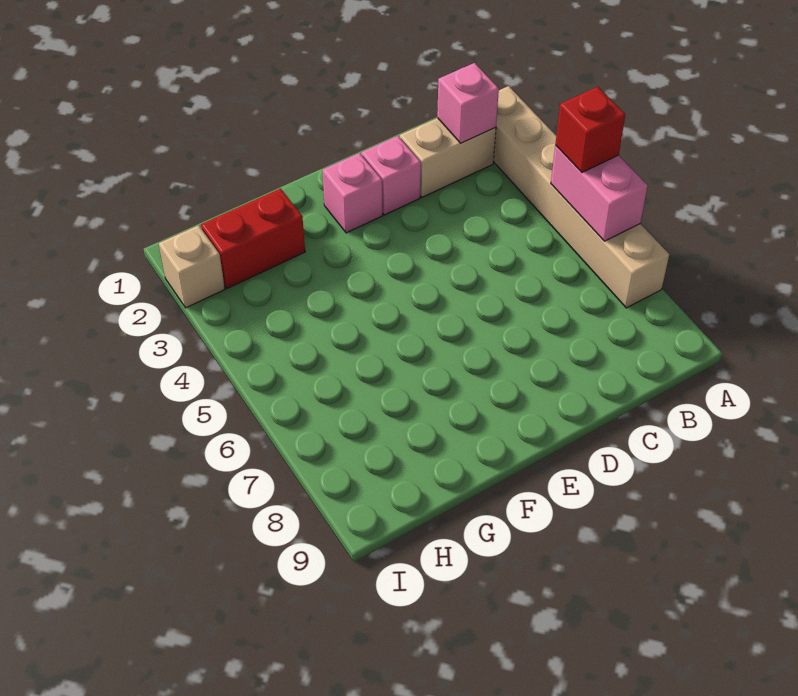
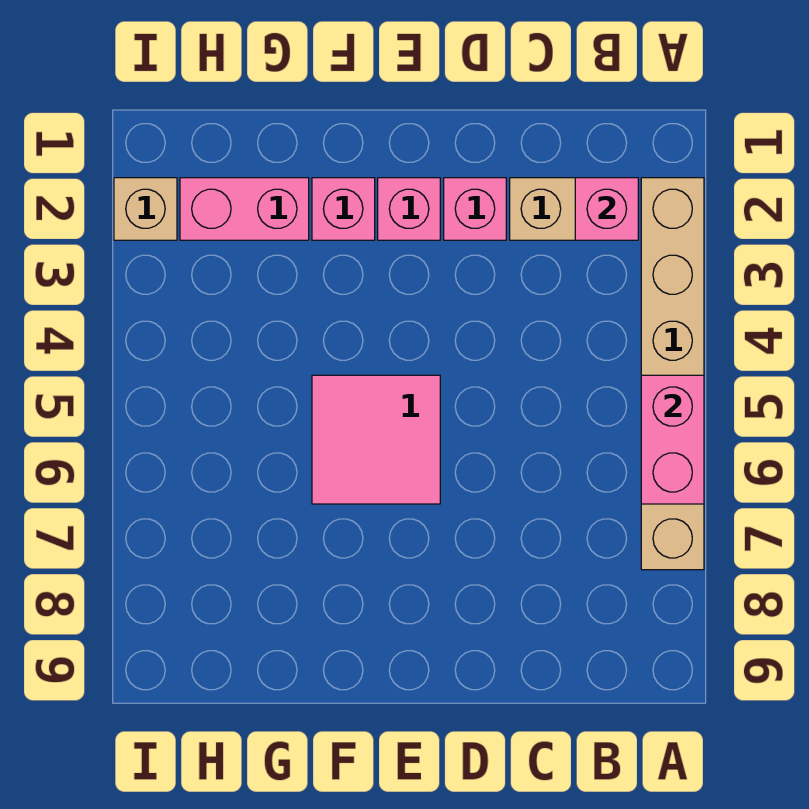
red 1x1 brick [555,87,625,172] -> none
none -> pink 2x2 tile [312,375,440,504]
none -> pink 1x1 brick [312,178,375,240]
red 1x2 brick [201,188,305,288] -> pink 1x2 brick [180,178,309,240]

